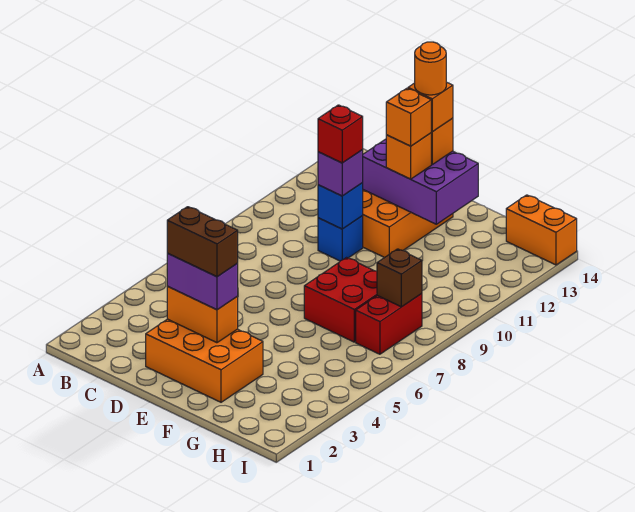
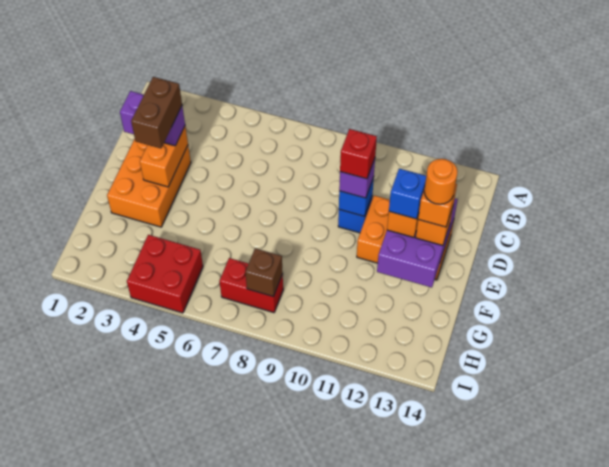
purple 1x2 brick [167,253,238,310] -> purple 1x2 brick turned to [120,91,185,146]
orange 1x1 brick [386,88,432,146] -> blue 1x1 brick [389,169,426,219]
red 2x2 brick [304,258,377,342] -> red 2x2 brick moved to [127,235,203,313]
orange 1x2 brick [506,195,577,265] -> none

